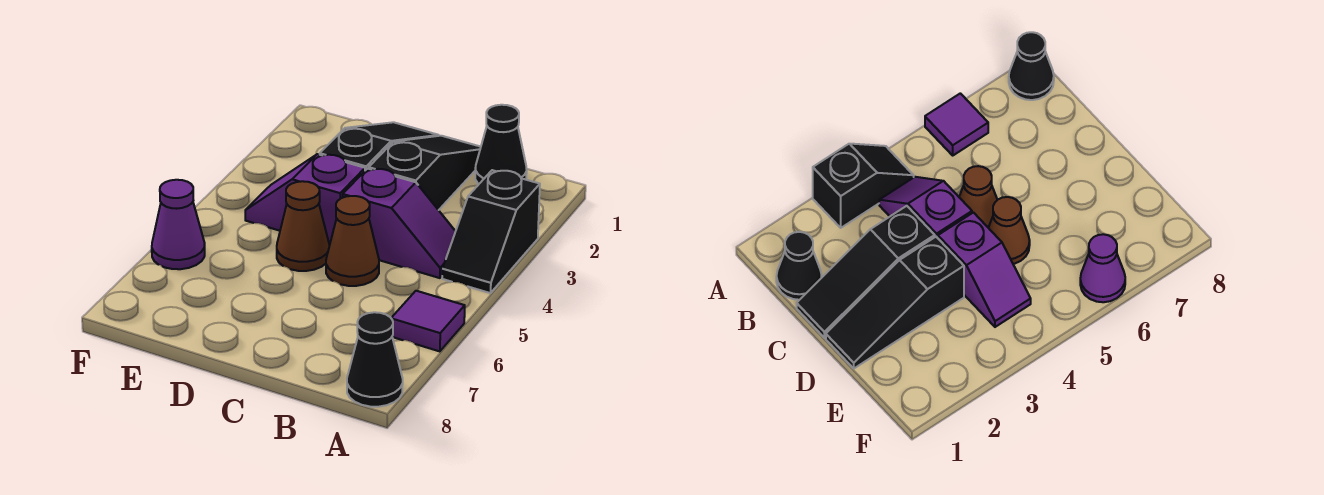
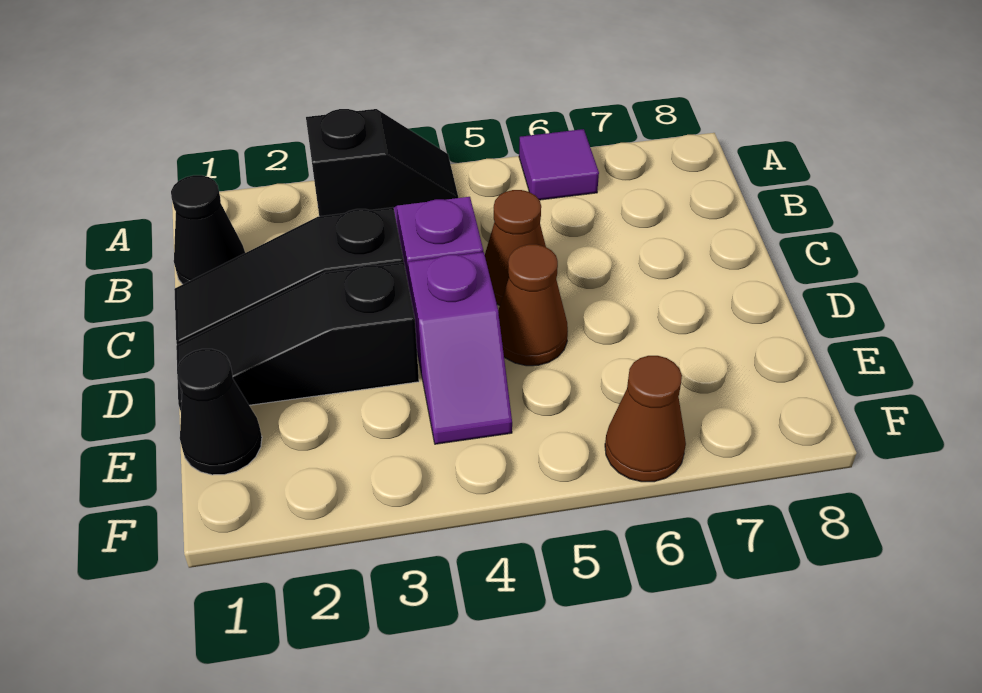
black 1x1 cone [347,312,403,407] -> black 1x1 cone moved to [177,349,262,475]
purple 1x1 cone [152,180,205,269] -> brown 1x1 cone [605,356,686,482]

